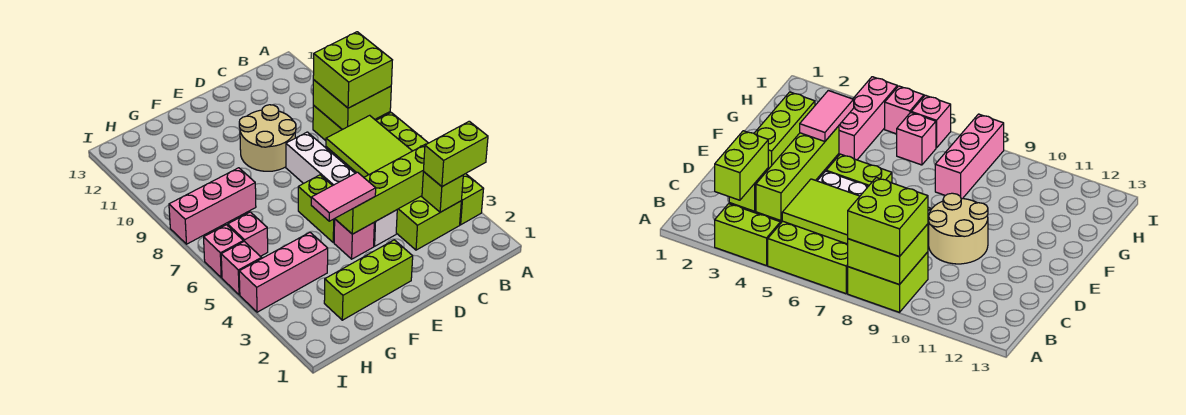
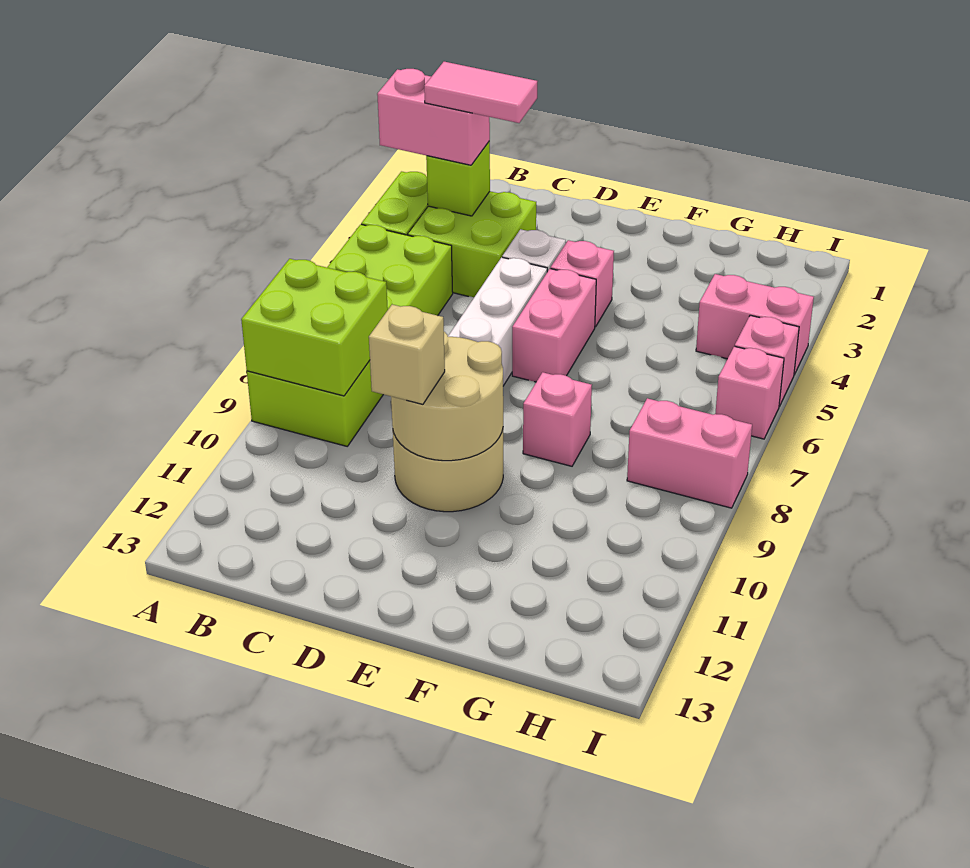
lime 1x2 brick [423,121,488,186] -> pink 1x2 brick [377,69,490,165]
lime 2x2 brick [313,32,392,108] -> none
lime 1x4 brick [335,144,426,234] -> none
lime 2x3 tile [326,115,412,177] -> none
none -> tan 2x2 round brick [391,332,503,461]
none -> tan 1x1 brick [369,304,445,404]
lime 1x3 brick [324,240,413,320] -> none
pink 1x2 tile [311,172,376,221] -> pink 1x2 tile moved to [424,62,537,123]
lime 1x2 brick [298,175,335,243] -> pink 1x2 brick [512,269,596,382]
pink 1x3 brick [239,232,328,312] -> pink 1x2 brick [696,274,814,375]
pink 1x3 brick [169,168,256,244] -> pink 1x2 brick [627,398,752,508]
pink 1x1 brick [228,212,268,256] -> pink 1x1 brick moved to [523,372,592,466]

